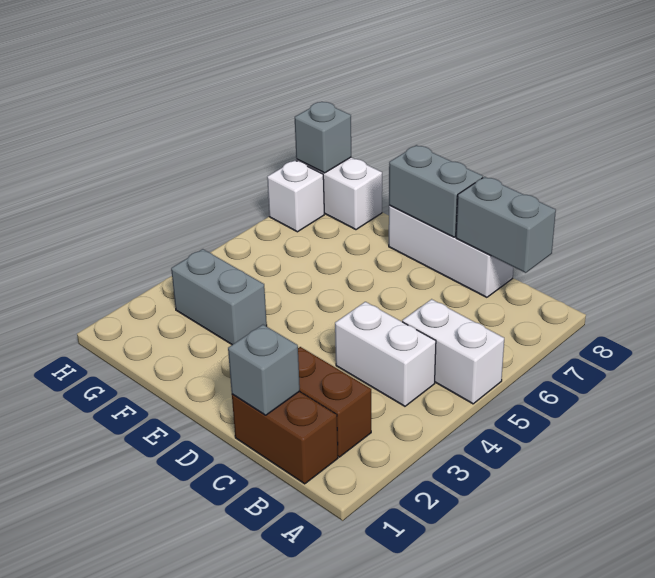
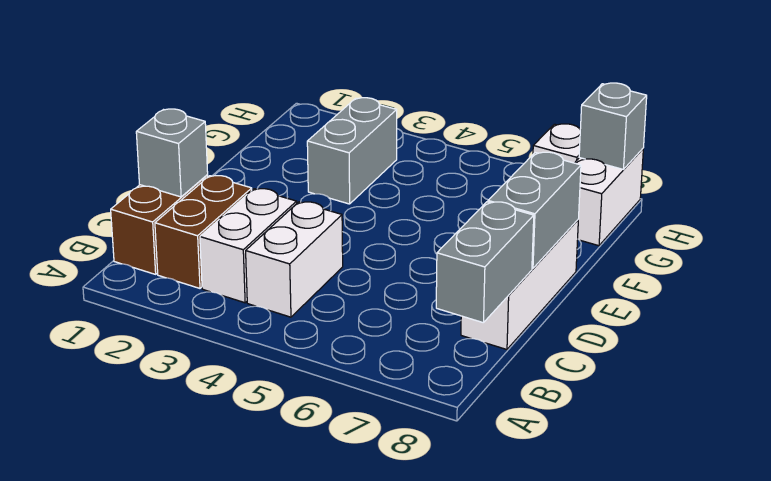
white 1x2 brick [402,299,504,404] -> white 1x2 brick moved to [200,189,297,303]

